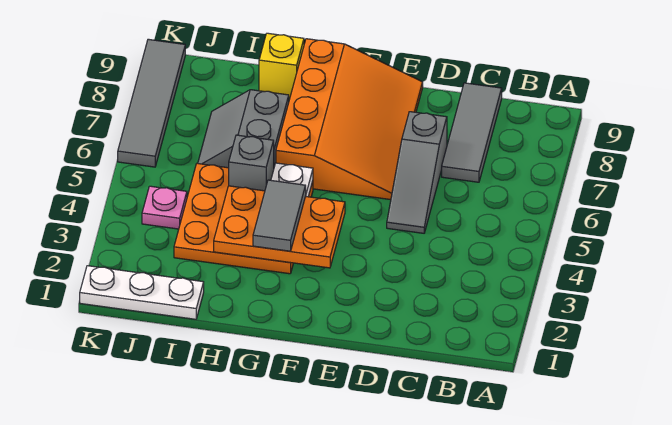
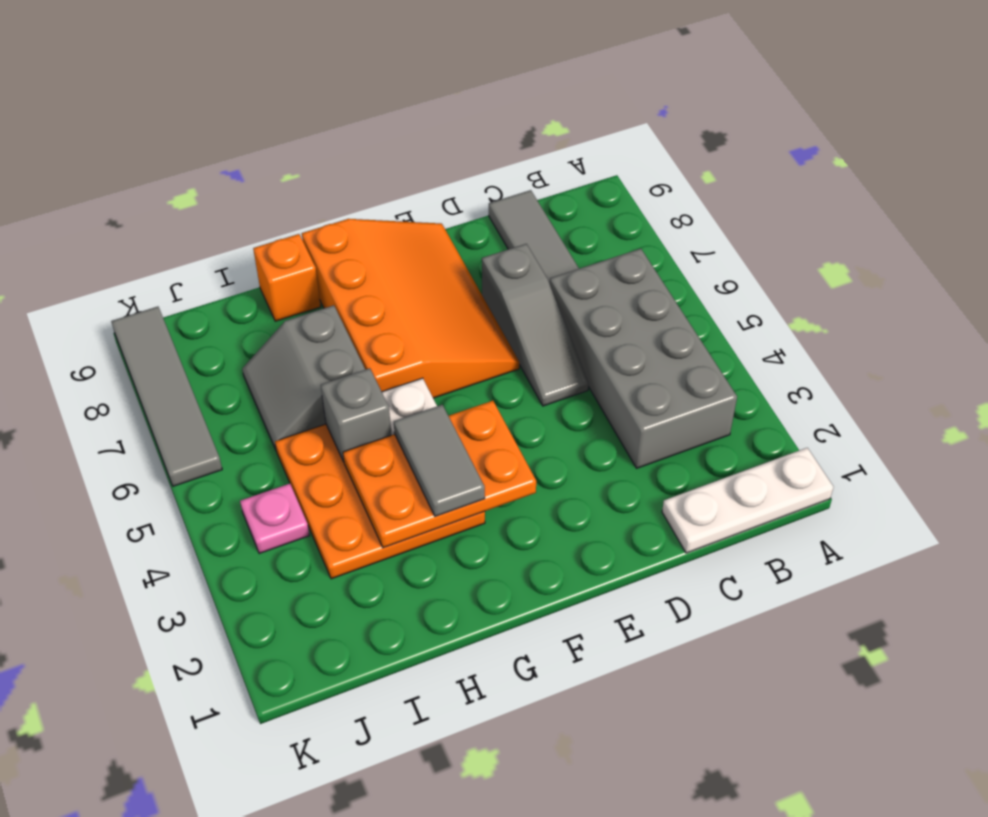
none -> grey 2x4 brick [550,249,737,468]
yellow 1x1 brick [259,33,304,98] -> orange 1x1 brick [253,234,321,321]
white 1x3 plate [80,266,204,319] -> white 1x3 plate moved to [662,448,834,553]

